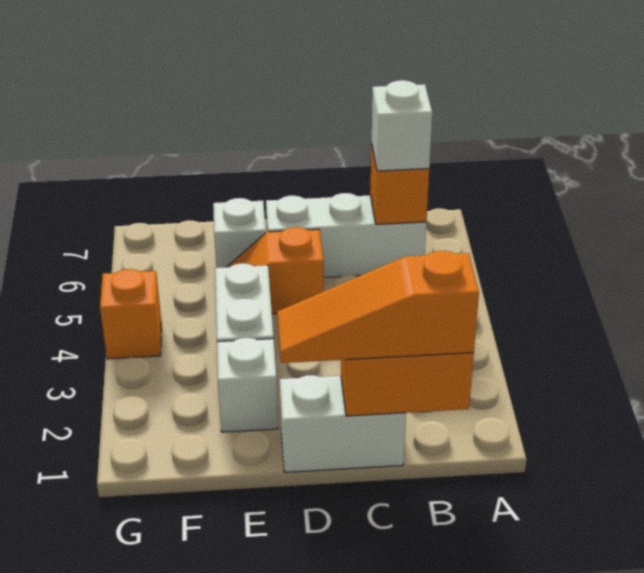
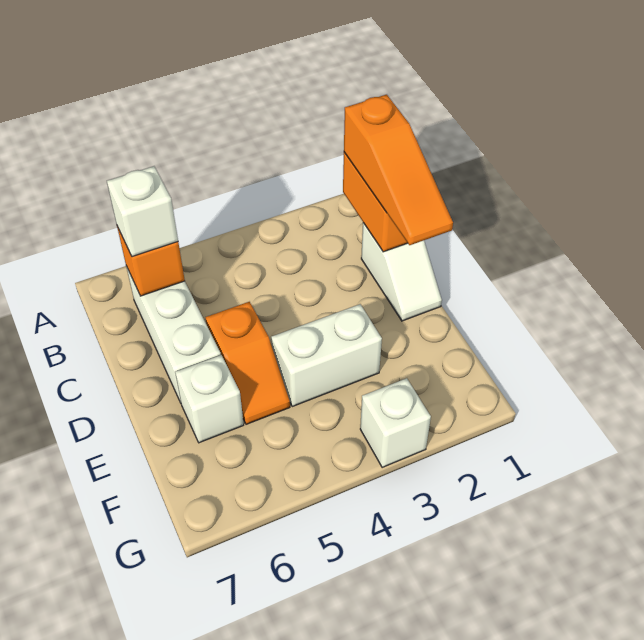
white 1x2 brick [280,375,406,472] -> white 1x2 slope [361,223,442,321]
white 1x1 brick [217,338,278,432] -> white 1x1 brick moved to [360,378,431,467]
orange 1x1 brick [100,269,161,359] -> none

